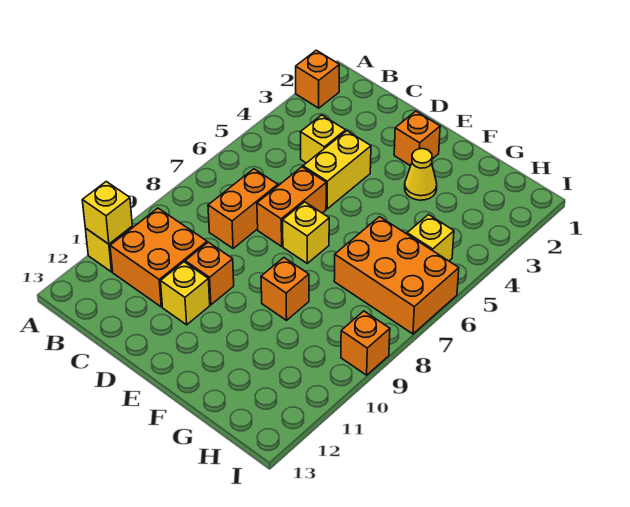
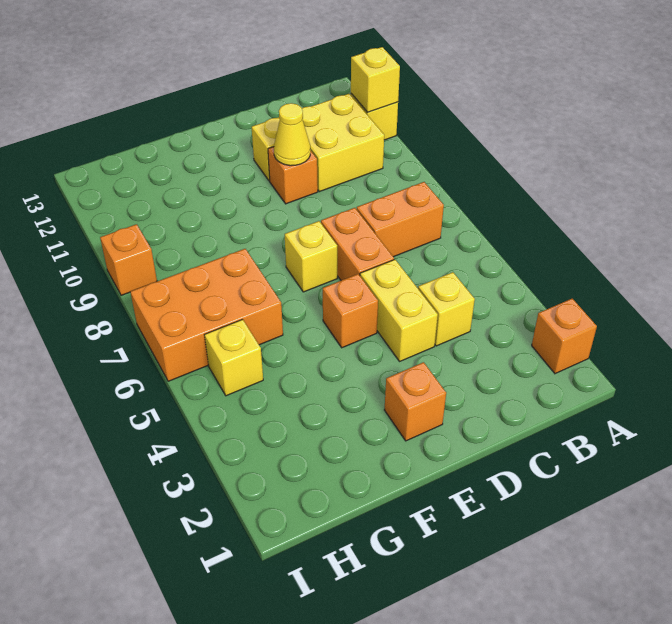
orange 2x2 brick [110,208,207,307] -> yellow 2x2 brick [302,94,384,192]
orange 1x2 brick [208,169,278,248] -> orange 1x2 brick turned to [357,182,444,257]
yellow 1x1 cone [405,149,437,200] -> yellow 1x1 cone moved to [274,103,310,166]
orange 1x1 brick [261,258,309,320] -> orange 1x1 brick moved to [323,274,378,348]

